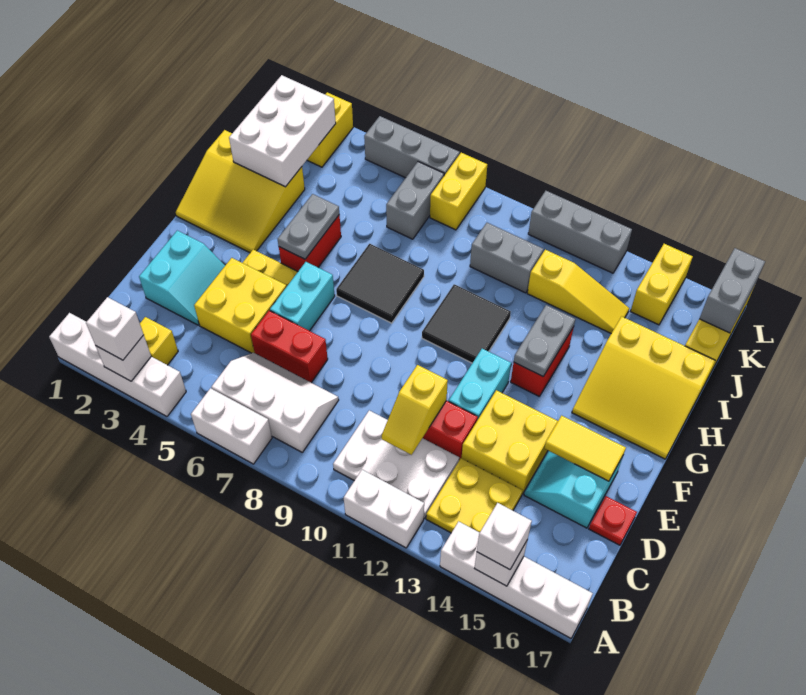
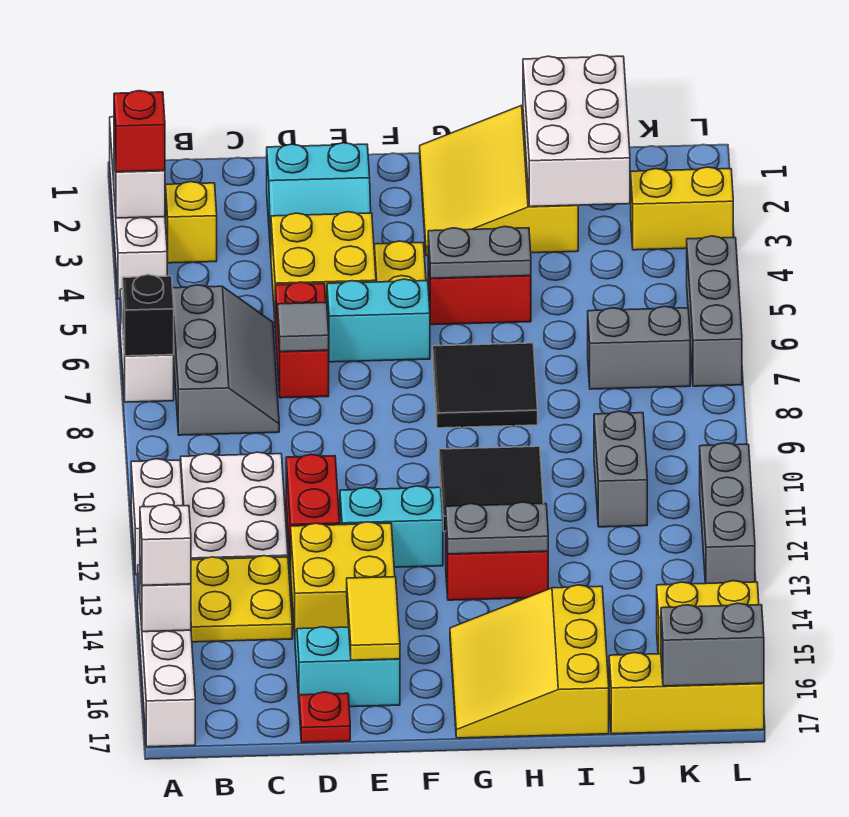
white 1x1 brick [86,297,144,360] -> red 1x1 brick [114,91,165,172]
none -> black 1x1 brick [123,275,174,356]
white 2x3 slope [211,353,339,452] -> grey 2x3 slope [172,285,279,435]
yellow 1x2 slope [382,365,448,455] -> none
none -> grey 1x1 tile [278,303,329,352]
white 2x3 brick [229,75,336,187] -> white 2x3 brick turned to [523,55,630,207]
yellow 1x3 slope [527,250,629,333] -> none
yellow 1x2 brick [430,153,487,230] -> none

